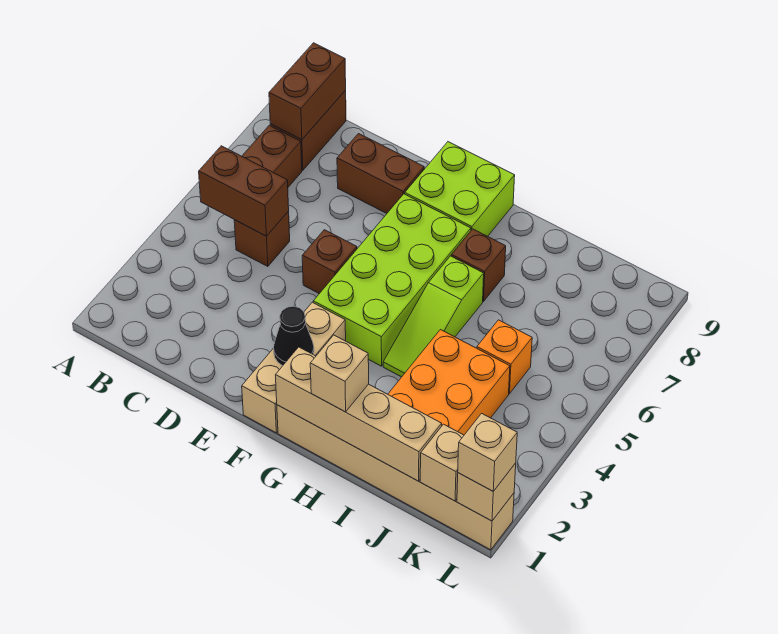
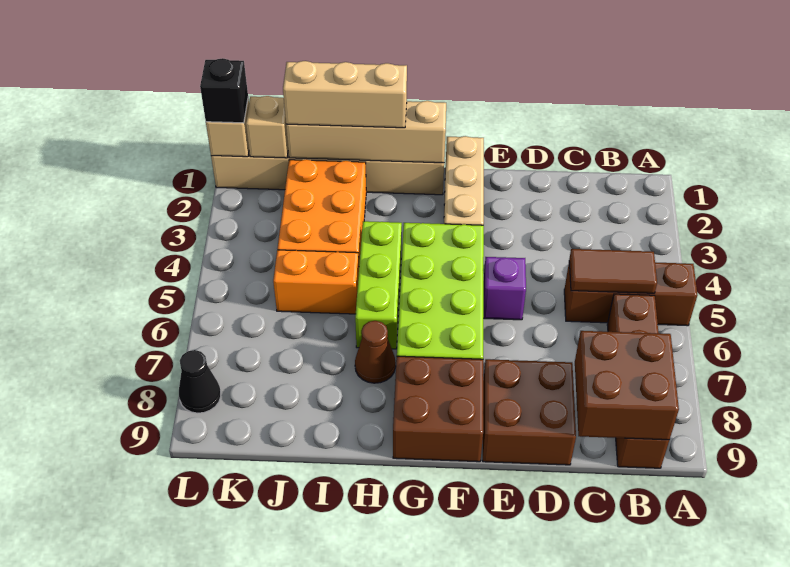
brown 1x2 brick [199,146,289,236] -> brown 1x2 tile [569,249,657,293]
brown 1x2 brick [269,43,346,140] -> brown 2x2 brick [575,331,679,440]
brown 1x1 brick [234,211,290,267] -> brown 1x3 brick [564,262,697,326]
brown 1x2 brick [337,134,424,213] -> brown 2x2 brick [483,359,576,465]
brown 1x1 brick [302,230,357,294] -> purple 1x1 brick [483,257,526,320]
black 1x1 cone [274,306,314,366] -> black 1x1 cone moved to [179,350,221,413]
lime 2x2 brick [405,142,515,236] -> brown 2x2 brick [393,356,483,462]
tan 1x1 brick [310,335,369,412] -> tan 1x3 brick [283,61,407,128]
lime 1x3 slope [383,256,484,377] -> lime 1x3 brick [355,221,402,349]
brown 1x1 brick [451,229,506,301] -> brown 1x1 cone [355,321,396,383]
orange 1x1 brick [477,320,532,394] -> orange 1x2 brick [273,250,359,314]
tan 1x1 brick [458,413,517,491] -> black 1x1 brick [200,58,248,123]

